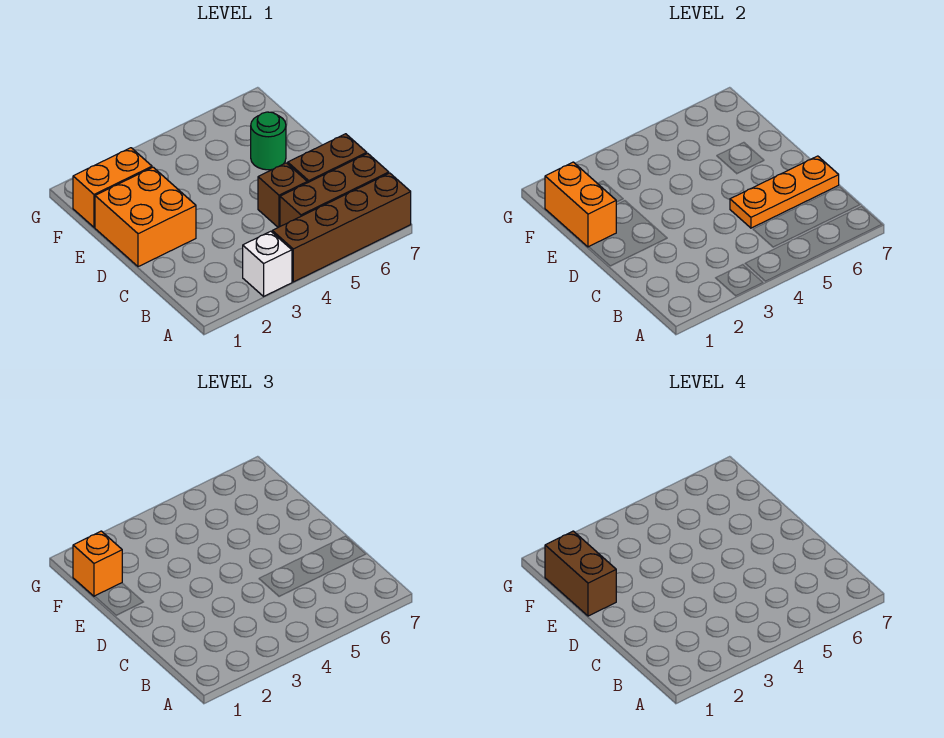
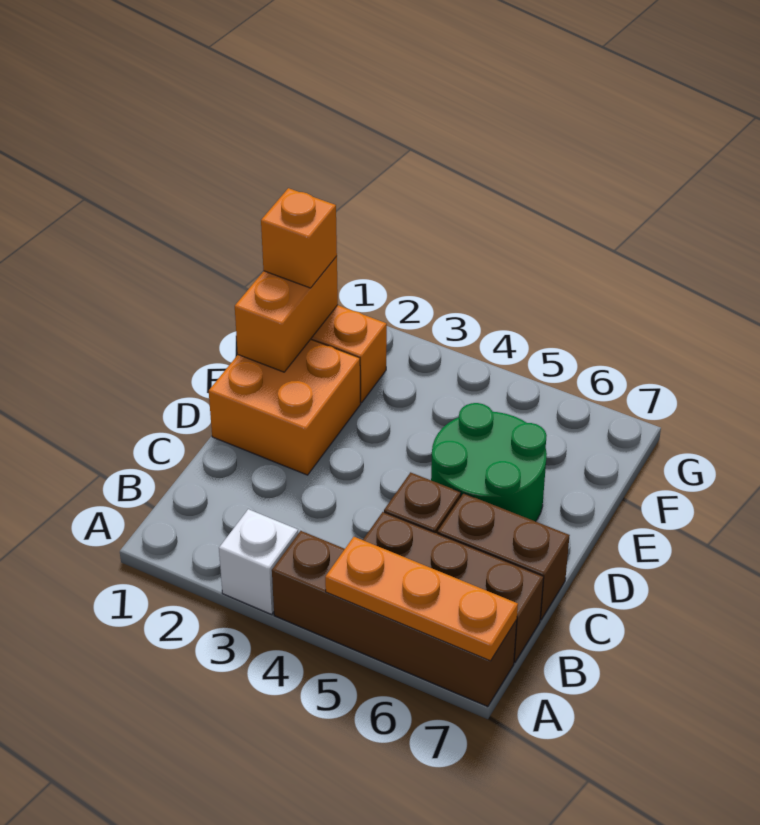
orange 1x3 plate [730,156,839,228] -> orange 1x3 plate moved to [325,537,518,661]
brown 1x2 brick [545,531,616,616] -> none
green 1x1 round brick [251,112,286,170] -> green 2x2 round brick [431,403,547,522]

